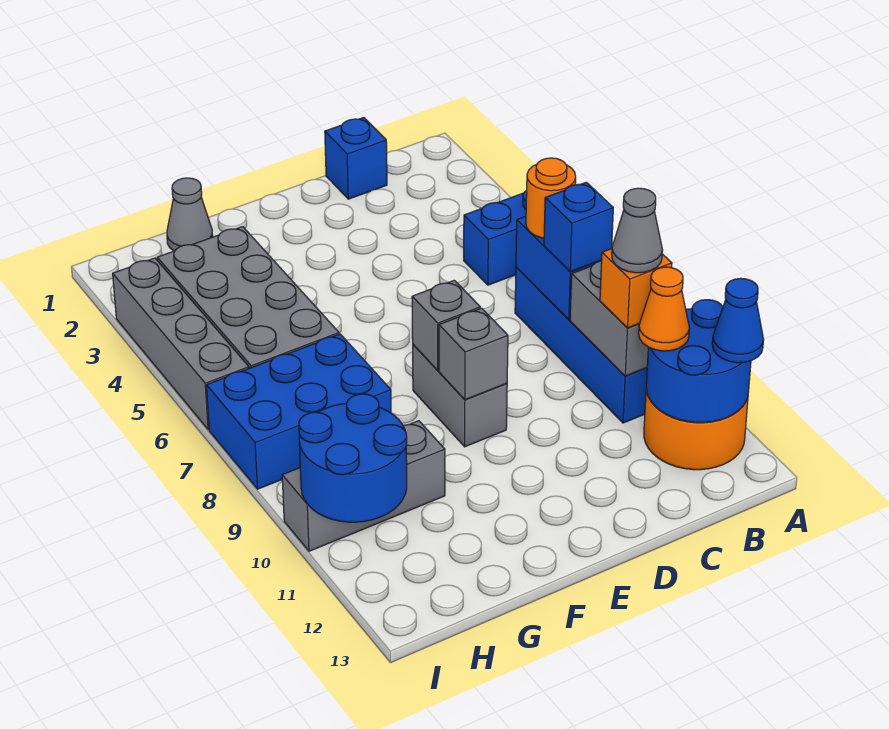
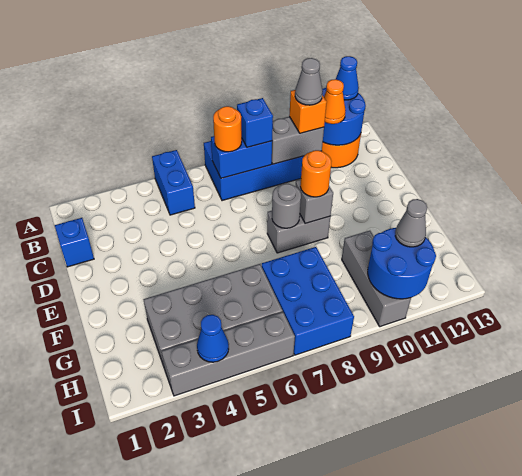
grey 1x1 brick [412,280,480,371] -> grey 1x1 round brick [272,184,301,228]
none -> orange 1x1 round brick [300,150,332,197]
grey 1x1 cone [167,178,213,251] -> grey 1x1 cone moved to [395,199,427,247]
none -> blue 1x1 cone [197,315,229,362]

